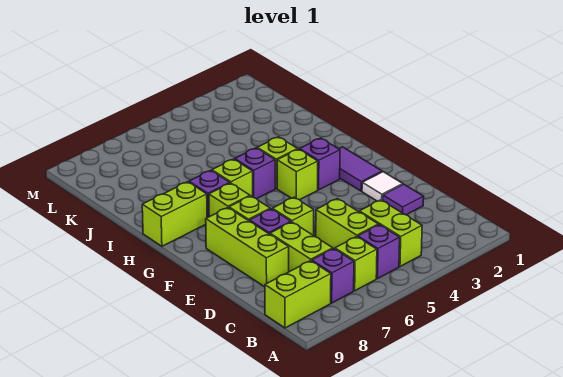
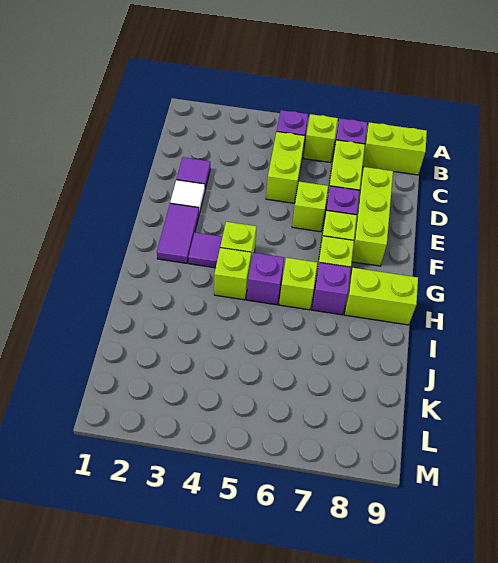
lime 1x2 brick [359,200,422,266] -> none
purple 1x1 brick [300,138,340,190] -> purple 1x1 tile [188,233,222,268]

